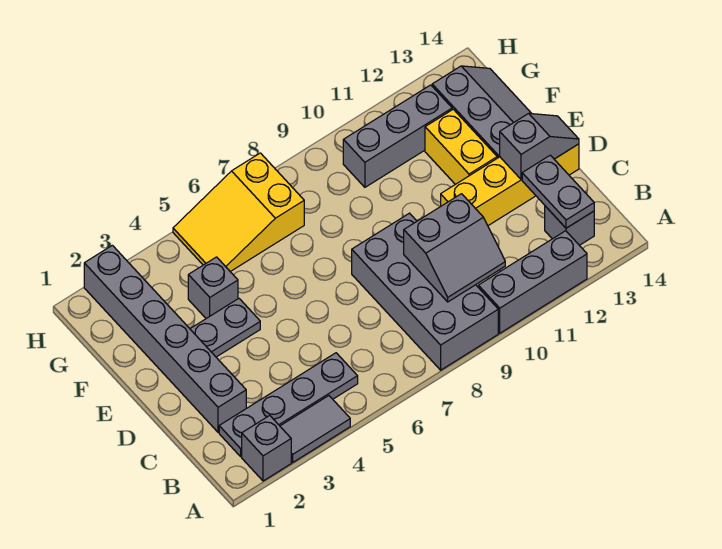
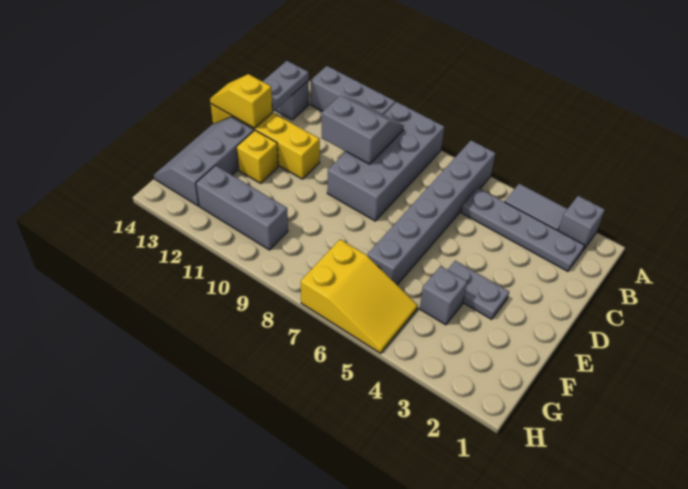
grey 1x6 brick [84,245,246,432] -> grey 1x6 brick moved to [367,140,495,285]
grey 1x2 slope [500,113,579,180] -> yellow 1x2 slope [210,74,273,128]
yellow 1x2 brick [425,109,497,184] -> yellow 1x1 brick [237,130,278,183]

